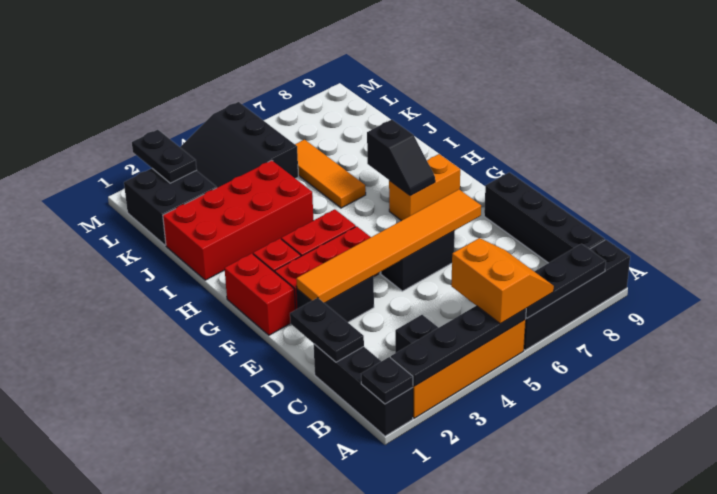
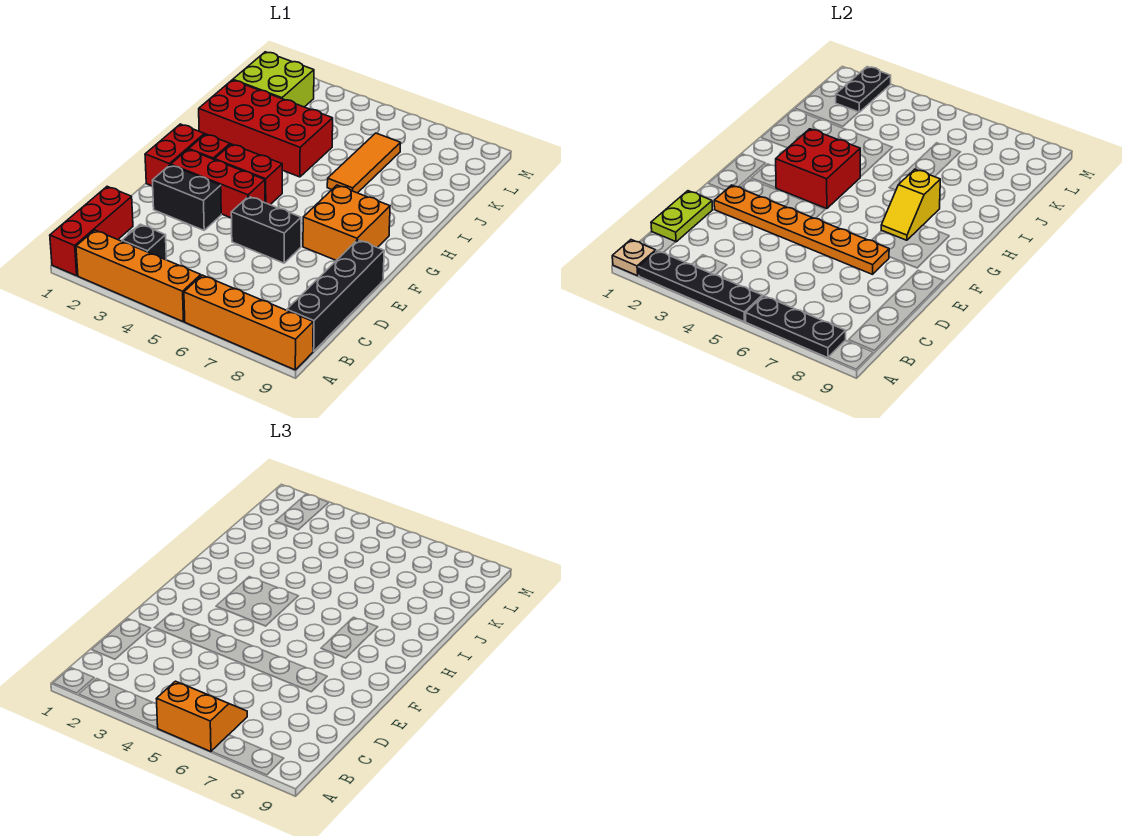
black 1x3 brick [314,344,413,436] -> red 1x3 brick [50,186,133,276]
black 1x1 plate [361,357,413,404] -> tan 1x1 plate [612,240,656,276]
orange 2x2 slope [451,238,554,324] -> orange 2x2 slope turned to [156,681,247,752]
black 1x4 brick [524,240,630,350] -> orange 1x4 brick [184,275,313,370]
black 1x2 plate [290,298,364,362] -> lime 1x2 plate [651,191,712,242]
orange 1x6 tile [296,190,481,303] -> orange 1x6 plate [714,185,889,274]
none -> red 2x2 brick [776,129,861,209]
orange 1x2 brick [389,154,460,221] -> orange 2x2 brick [303,185,390,260]
black 1x2 slope [367,120,435,196] -> yellow 1x2 slope [881,169,940,240]
black 2x2 brick [124,168,217,245] -> lime 2x2 brick [233,52,314,107]
black 3x3 slope [180,102,299,188] -> none

